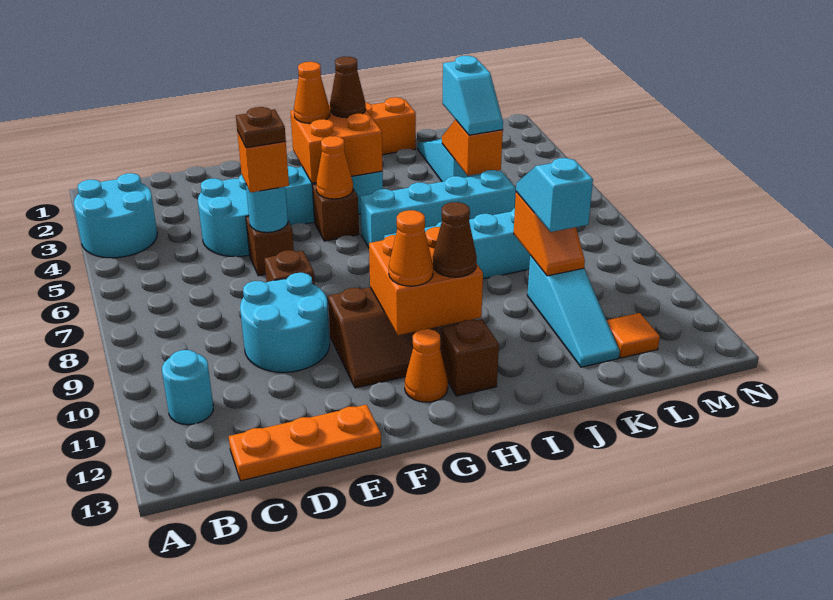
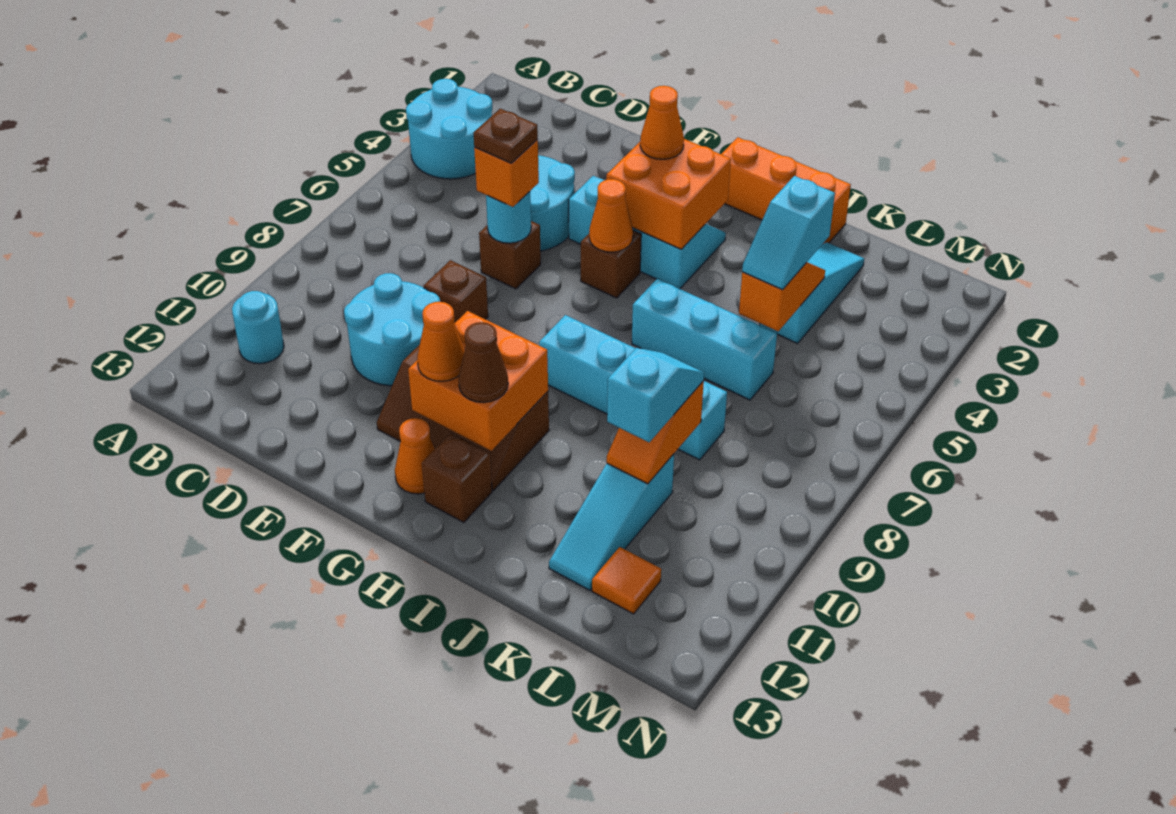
orange 1x3 plate [229,405,381,481] -> none
brown 1x1 cone [330,57,366,118] -> none
cyan 1x4 brick [360,170,516,247] -> cyan 1x3 brick [632,279,777,400]

